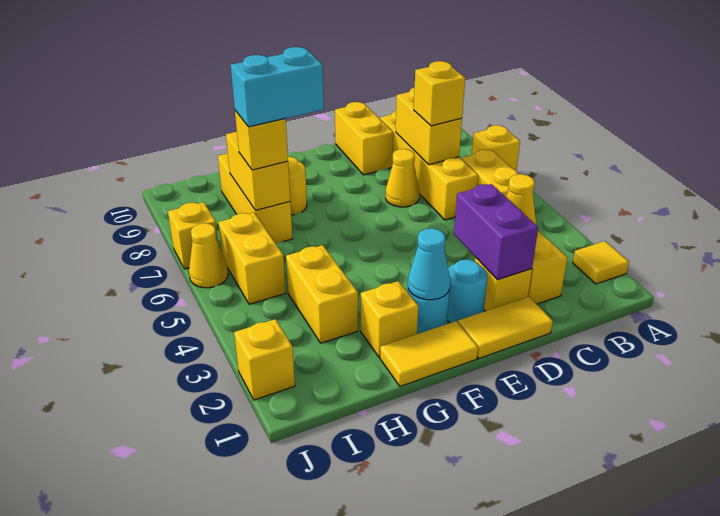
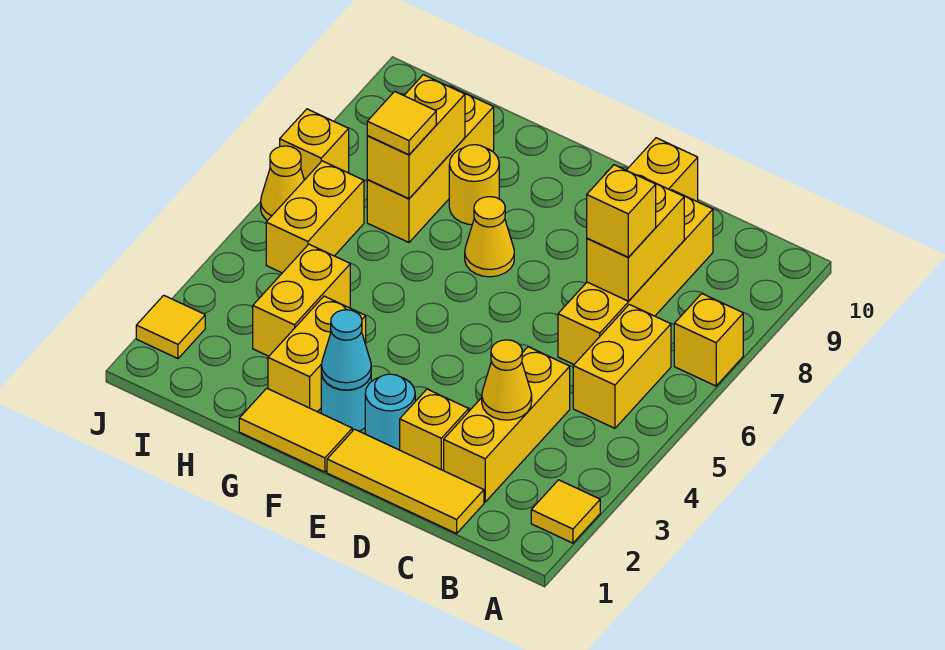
yellow 1x2 tile [458,297,553,358] -> yellow 1x3 tile [327,429,484,534]
purple 1x2 brick [454,184,538,280] -> none
yellow 1x1 cone [386,149,419,207] -> yellow 1x1 cone moved to [465,197,514,277]
yellow 1x1 brick [361,281,418,357] -> yellow 1x2 brick [268,296,366,412]
cyan 1x2 brick [231,47,324,127] -> none
yellow 1x1 brick [235,110,288,170] -> yellow 1x1 tile [367,91,436,155]
yellow 1x1 brick [234,319,295,400] -> yellow 1x1 tile [136,295,205,358]

